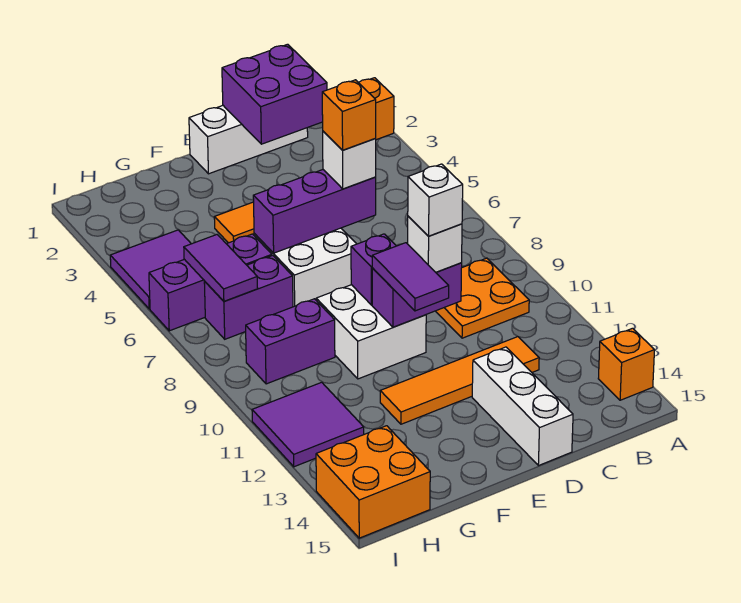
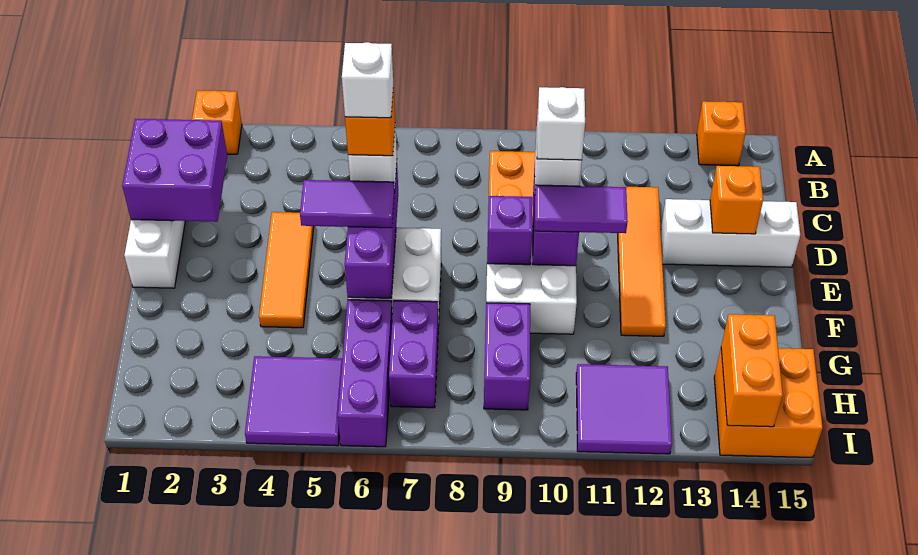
none -> white 1x1 brick [342,42,393,118]
none -> orange 1x1 brick [710,166,763,234]
purple 1x2 tile [184,235,258,301] -> purple 1x2 tile moved to [300,180,395,228]
none -> orange 1x2 brick [721,314,783,427]

